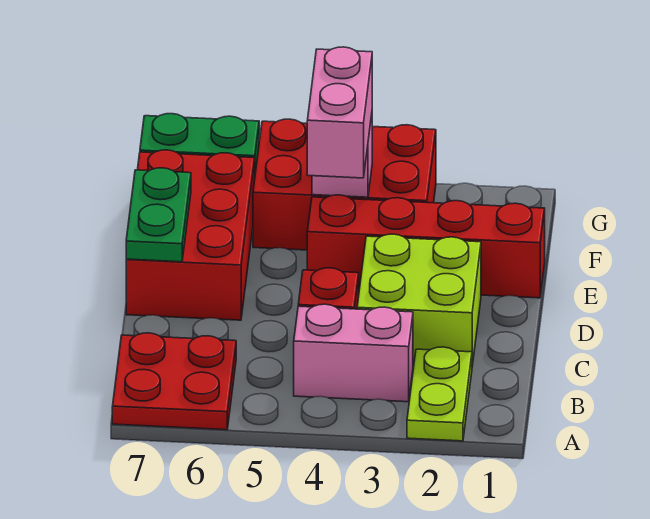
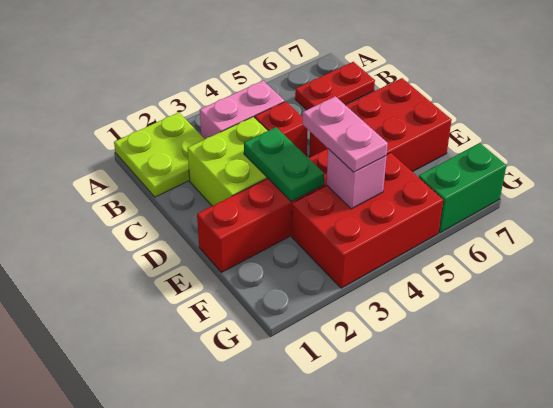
lime 1x2 plate [407,347,472,441] -> lime 2x2 plate [114,112,205,197]
red 2x2 plate [112,333,236,430] -> red 1x2 plate [295,62,375,110]
red 2x3 brick [126,150,255,320] -> red 2x3 brick turned to [309,78,452,172]
green 1x2 plate [126,168,191,262] -> green 1x2 plate moved to [244,127,324,202]
pink 1x2 brick [307,47,372,178] -> pink 1x2 plate [302,96,388,172]

